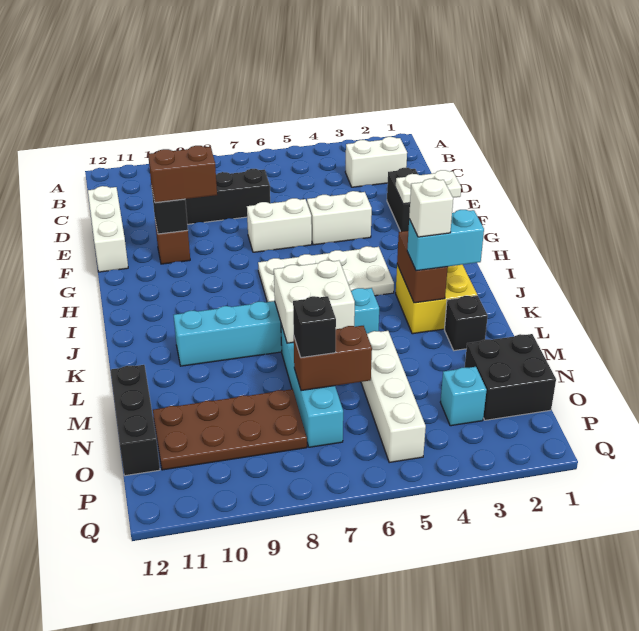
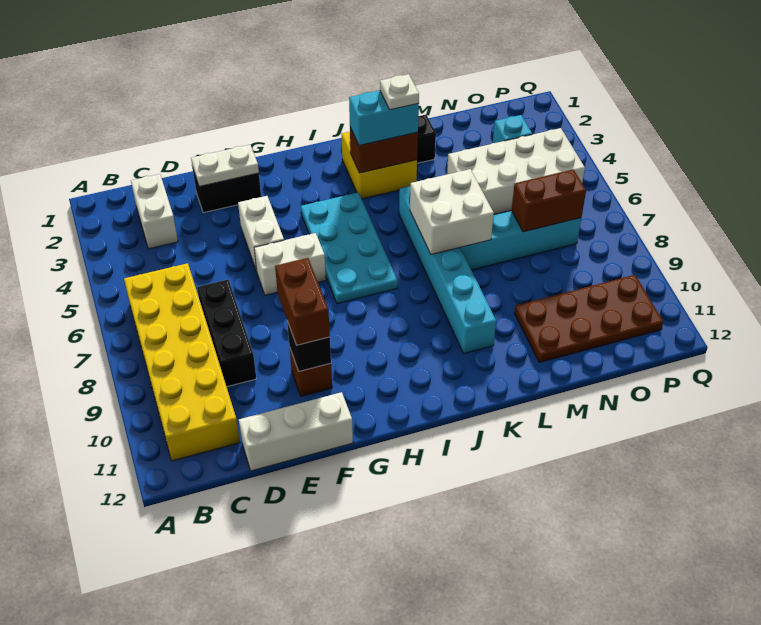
none -> yellow 2x6 brick [124,263,240,461]
white 1x2 plate [396,170,461,204] -> white 1x2 plate turned to [191,145,259,187]
white 1x2 brick [247,198,312,252] -> white 1x2 brick turned to [254,233,326,295]
white 2x4 plate [258,246,394,302] -> cyan 2x4 plate [301,192,398,304]
cyan 1x2 brick [407,210,484,271] -> cyan 1x2 brick turned to [349,91,419,145]
white 1x1 brick [409,179,453,237] -> white 1x1 plate [380,74,419,110]
white 1x4 brick [361,331,426,463] -> white 2x4 brick [447,128,585,214]
black 1x3 brick [110,365,160,476] -> none
black 2x2 brick [465,334,556,420] -> none
brown 1x2 brick [294,326,372,391] -> brown 1x2 brick turned to [511,170,586,232]
black 1x1 brick [293,296,336,358] -> none
brown 2x4 plate [153,389,307,470] -> brown 2x4 plate turned to [514,275,663,362]

